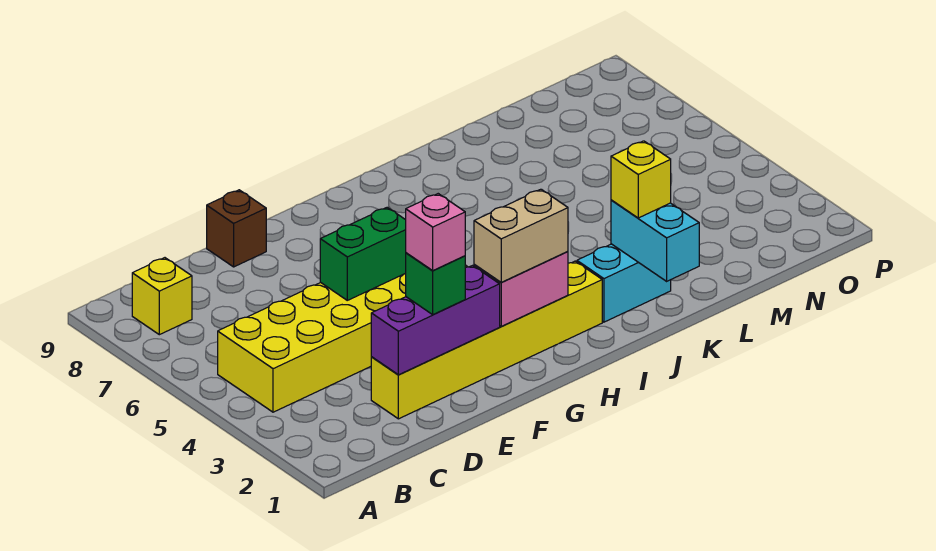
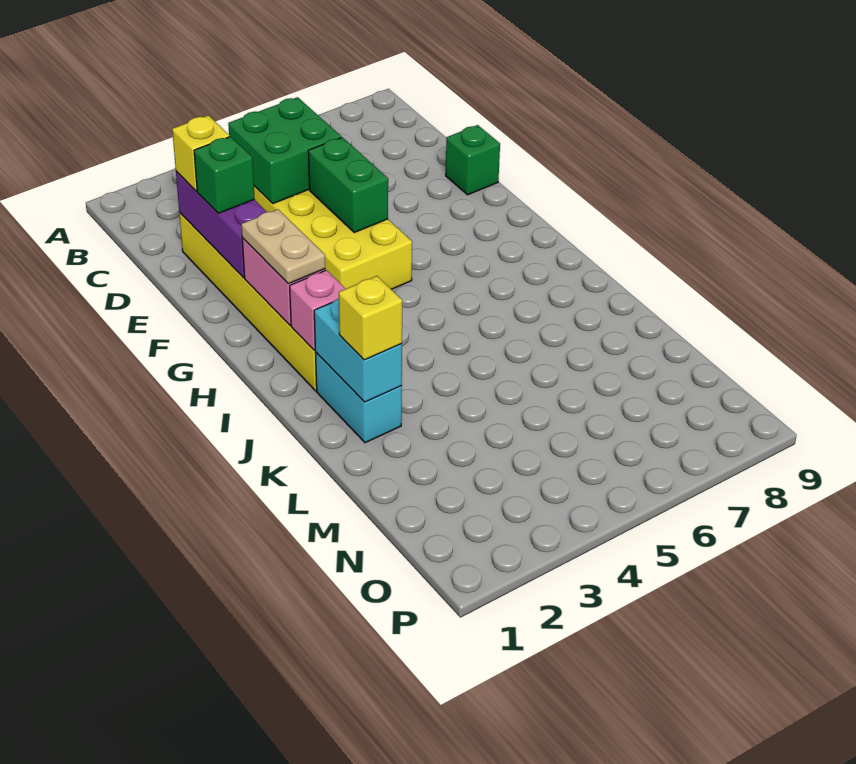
yellow 1x1 brick [132,258,192,335] -> yellow 1x1 brick moved to [172,115,230,191]
none -> green 2x2 brick [228,97,341,204]
pink 1x1 brick [406,194,465,270] -> pink 1x1 brick moved to [290,270,345,350]
brown 1x1 brick [207,190,266,267] -> green 1x1 brick [446,125,500,195]
tan 1x2 brick [474,189,568,282] -> tan 1x2 plate [241,209,325,284]
cyan 1x2 brick [611,200,699,281] -> cyan 1x2 brick turned to [314,299,402,402]

